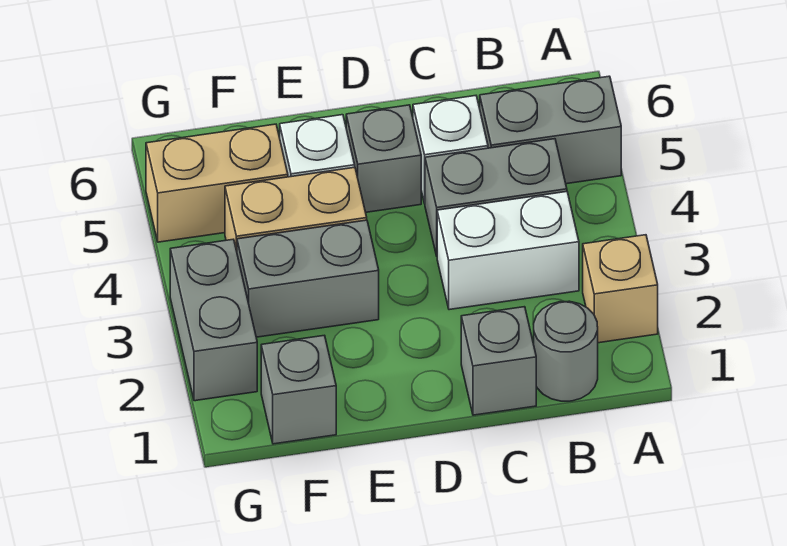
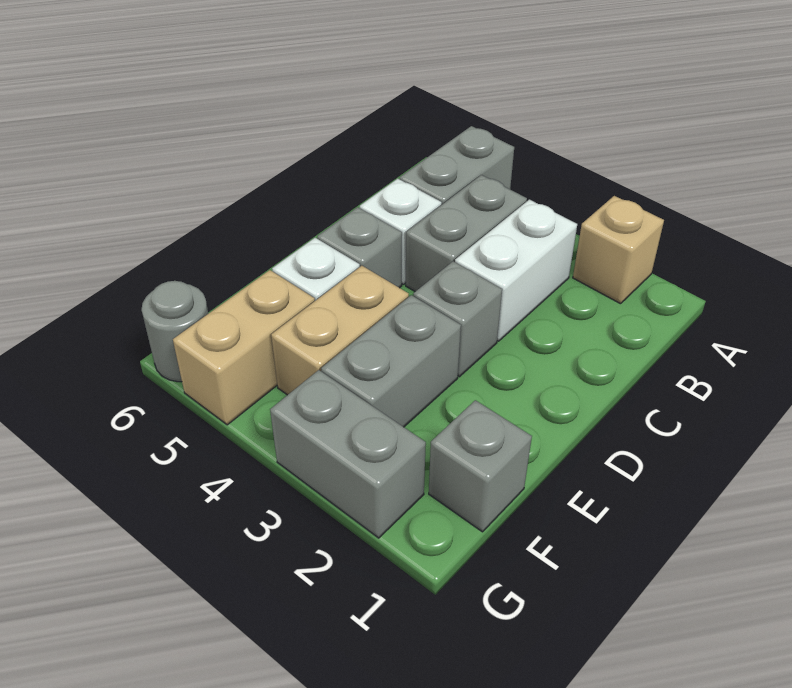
grey 1x1 round brick [534,301,598,401] -> grey 1x1 round brick moved to [142,281,208,382]
grey 1x1 brick [461,307,536,415] -> grey 1x1 brick moved to [413,261,502,377]

